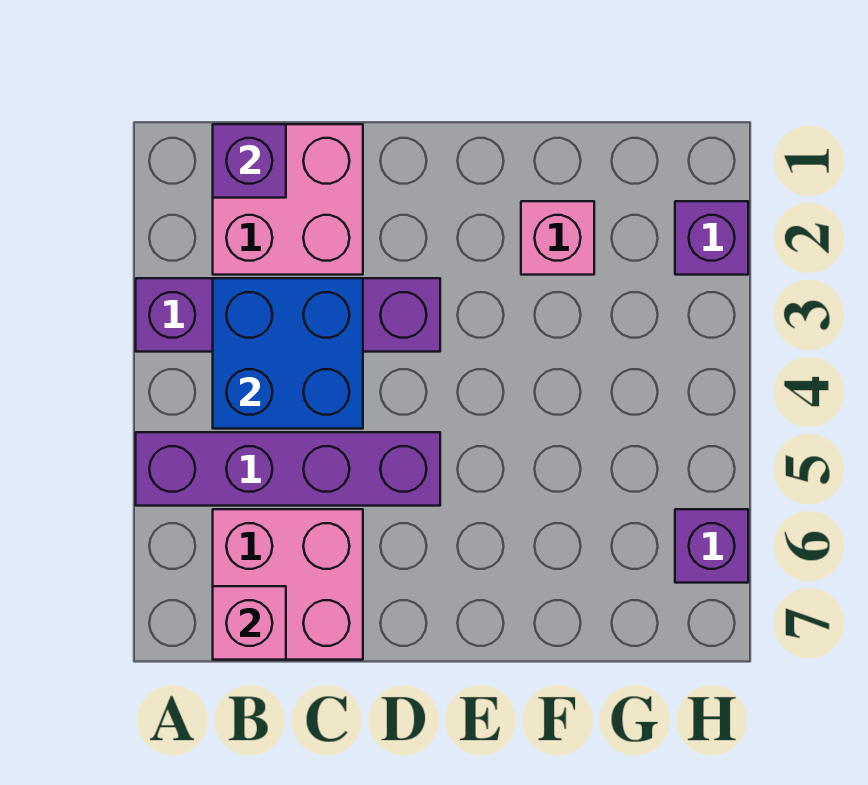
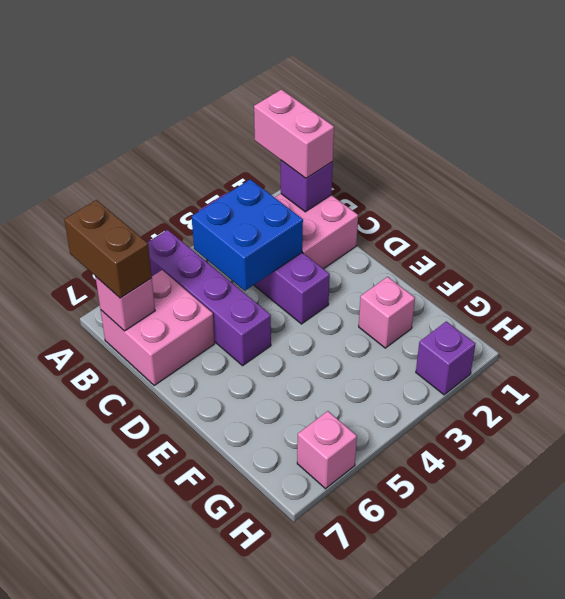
none -> pink 1x2 brick [254,90,334,178]
none -> brown 1x2 brick [64,200,152,298]
purple 1x1 brick [675,509,748,583] -> pink 1x1 brick [297,411,357,489]

